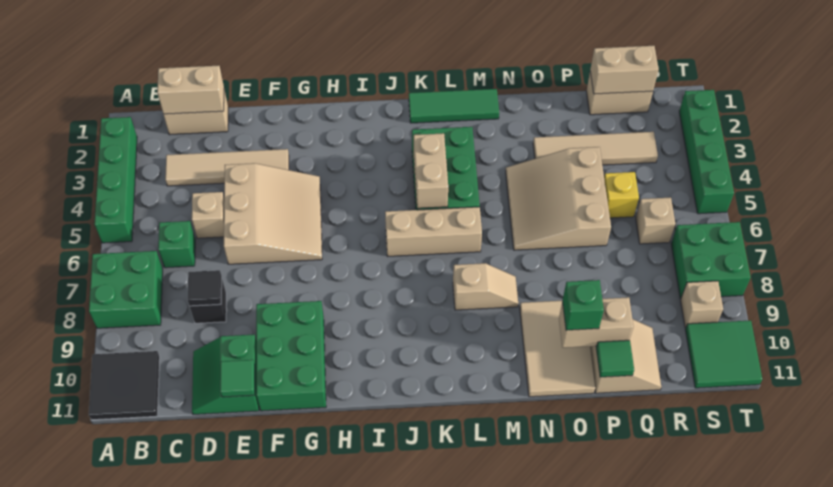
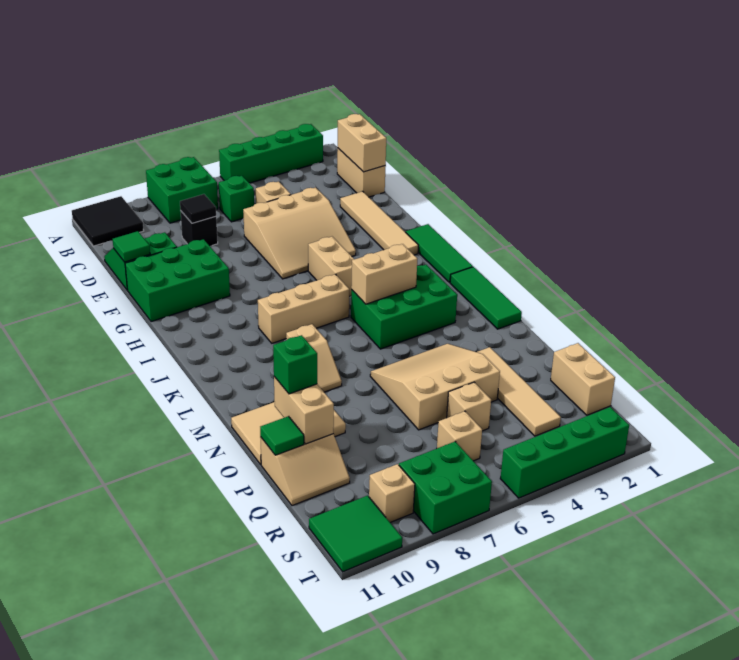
tan 1x4 tile [165,149,289,186] -> tan 1x4 tile moved to [340,191,418,255]
none -> green 1x3 tile [406,224,473,283]
tan 1x3 brick [385,207,482,256] -> tan 1x3 brick turned to [258,274,350,343]
tan 1x2 brick [590,46,659,94] -> tan 1x2 brick moved to [308,237,354,296]
yellow 1x1 brick [604,172,639,218] -> tan 1x1 brick [447,382,491,431]

